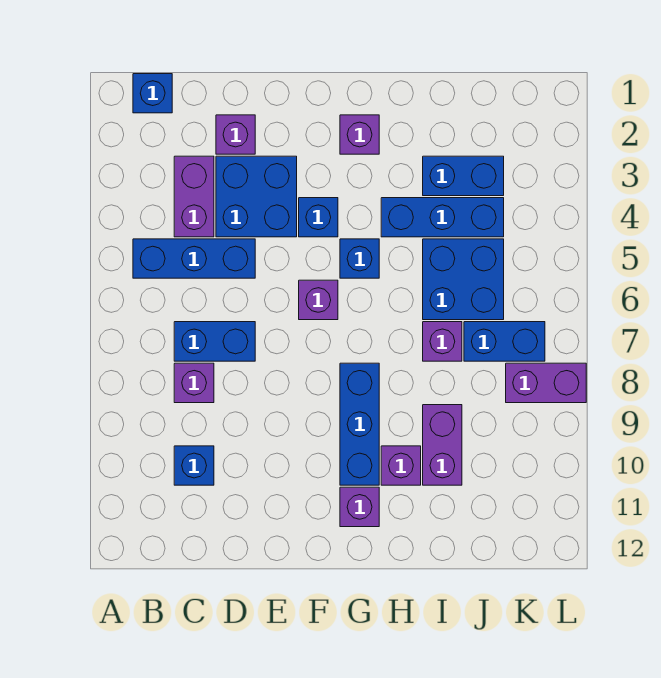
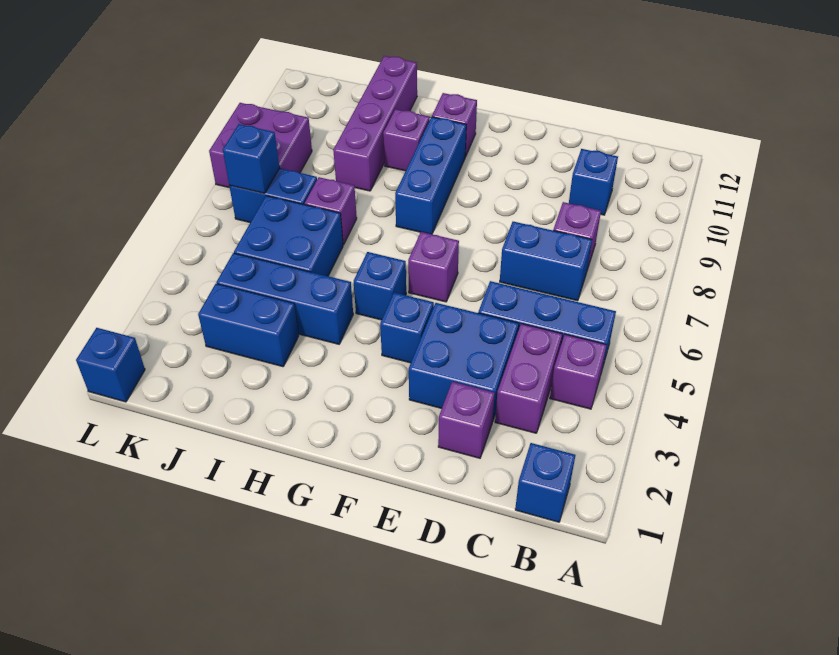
purple 1x1 brick [340,115,379,154] -> purple 1x1 brick moved to [550,335,607,409]
purple 1x2 brick [423,405,462,485] -> purple 1x4 brick [333,56,417,191]
none -> blue 1x1 brick [223,124,279,193]
purple 1x2 brick [506,363,586,403] -> purple 2x2 brick [209,103,312,188]
none -> blue 1x1 brick [76,328,145,402]

